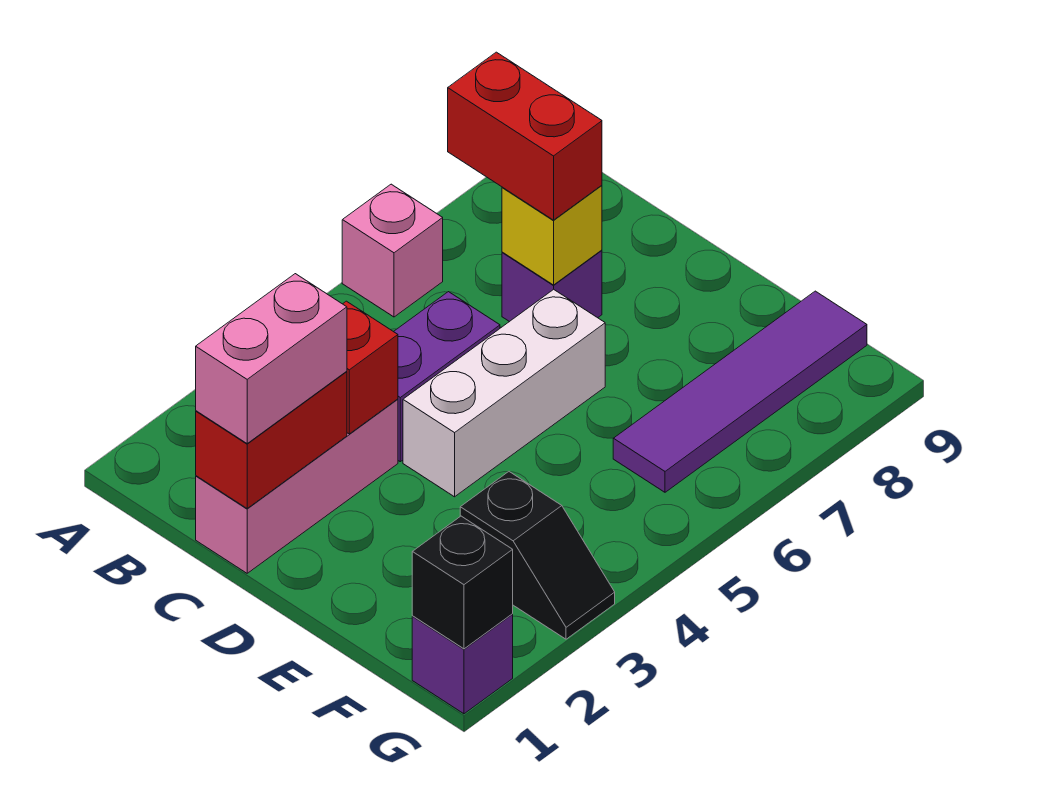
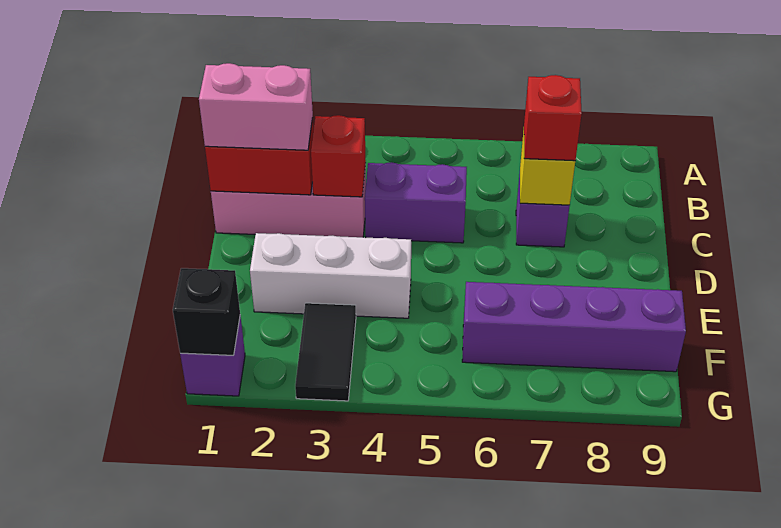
pink 1x1 brick [342,184,443,317] -> none
red 1x2 brick [448,52,602,220] -> red 1x1 brick [524,75,582,161]
white 1x3 brick [403,289,605,497] -> white 1x3 brick moved to [250,233,411,318]
black 1x2 slope [460,472,615,639] -> black 1x2 tile [295,303,356,401]
purple 1x4 tile [613,291,867,492] -> purple 1x4 brick [462,282,686,372]

